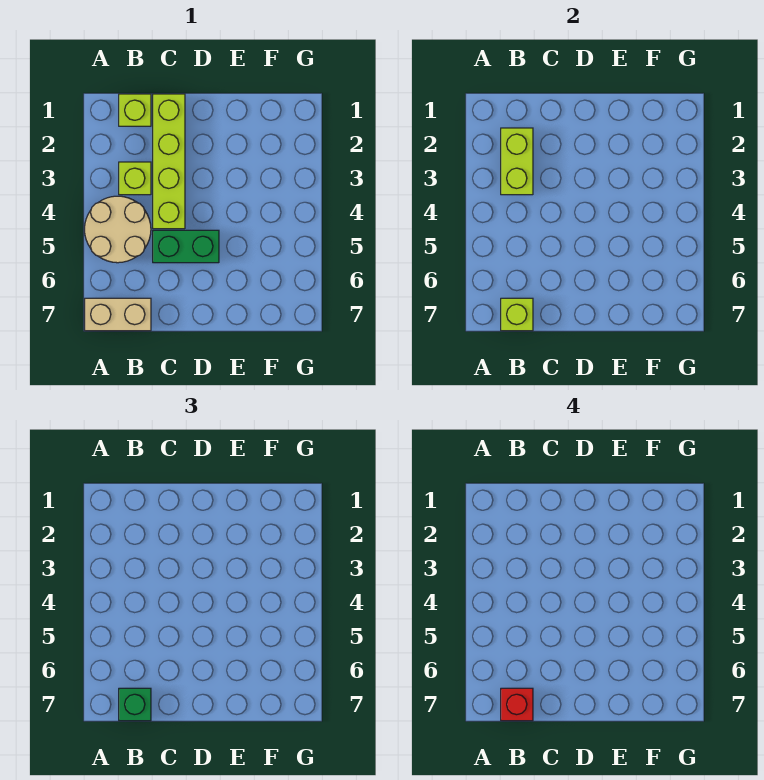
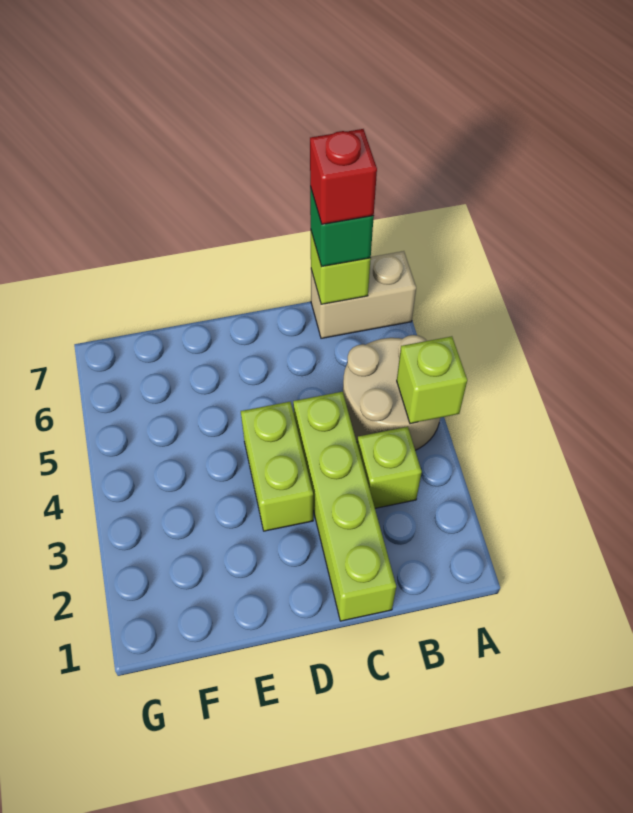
lime 1x1 brick [119,94,151,126] -> lime 1x1 brick moved to [397,336,467,424]
lime 1x2 brick [501,128,533,195] -> lime 1x2 brick moved to [241,402,313,531]
green 1x2 brick [153,230,219,263] -> none

